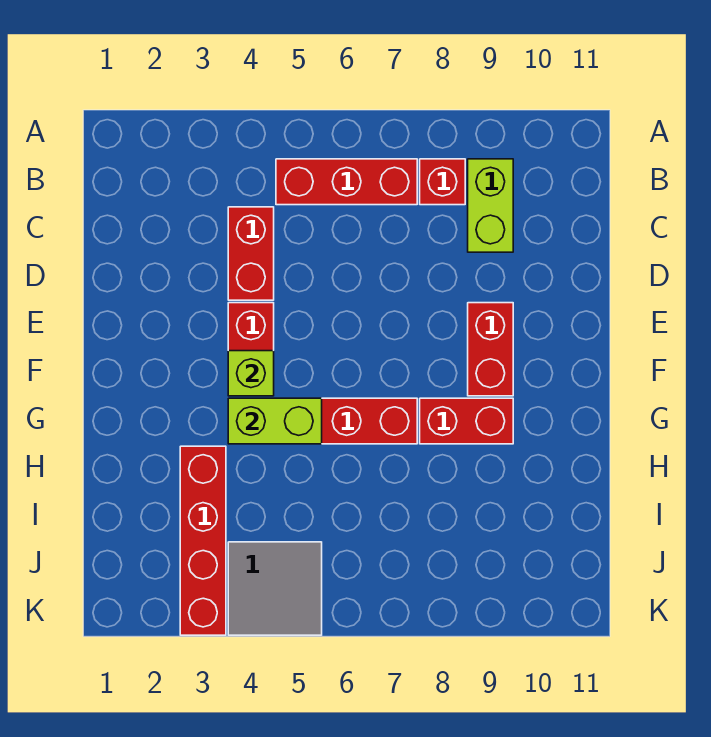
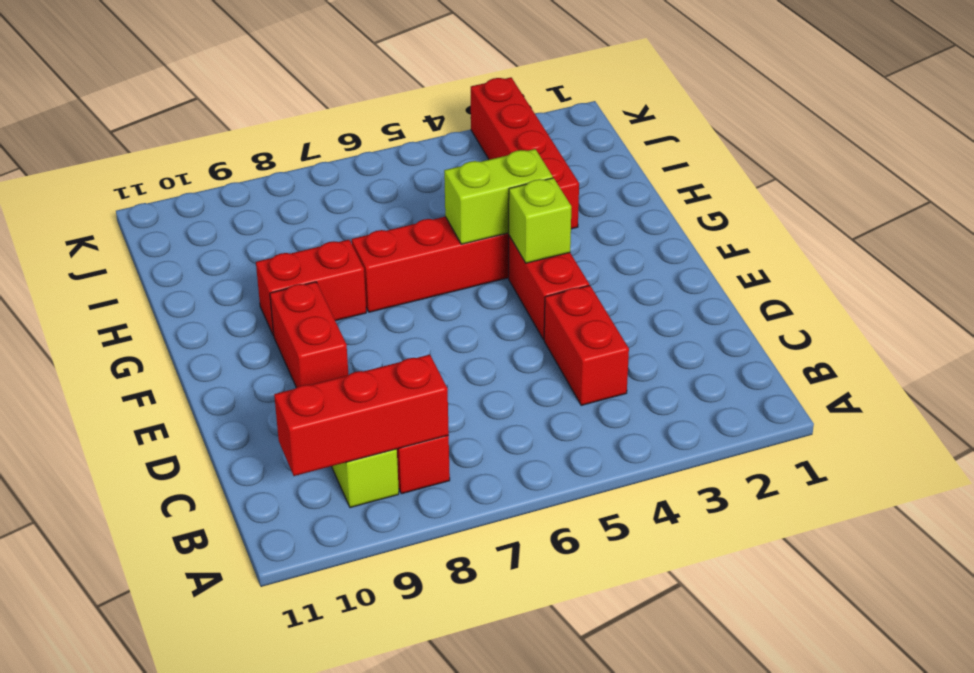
red 1x3 brick [276,159,417,205] -> red 1x3 brick moved to [274,355,449,476]
grey 2x2 tile [228,542,322,635] -> none

